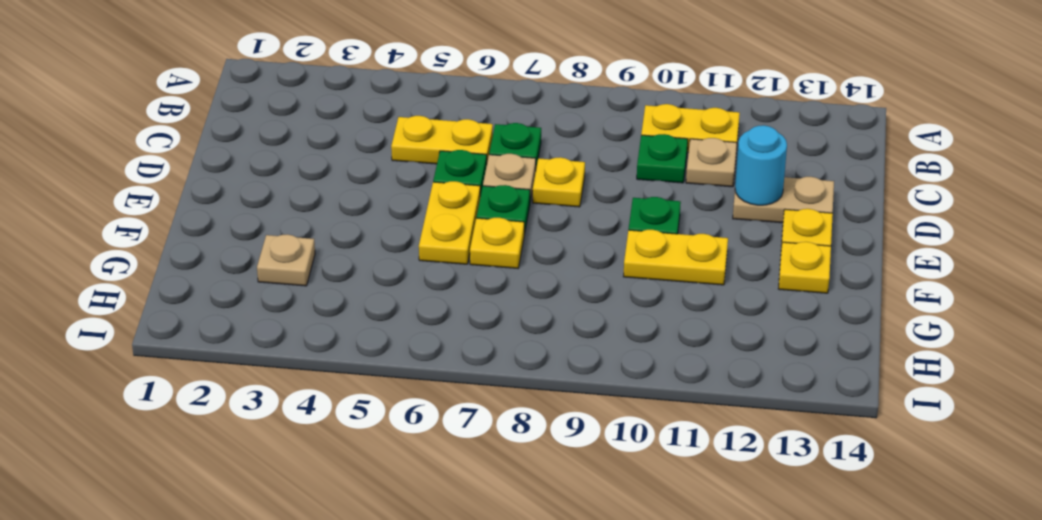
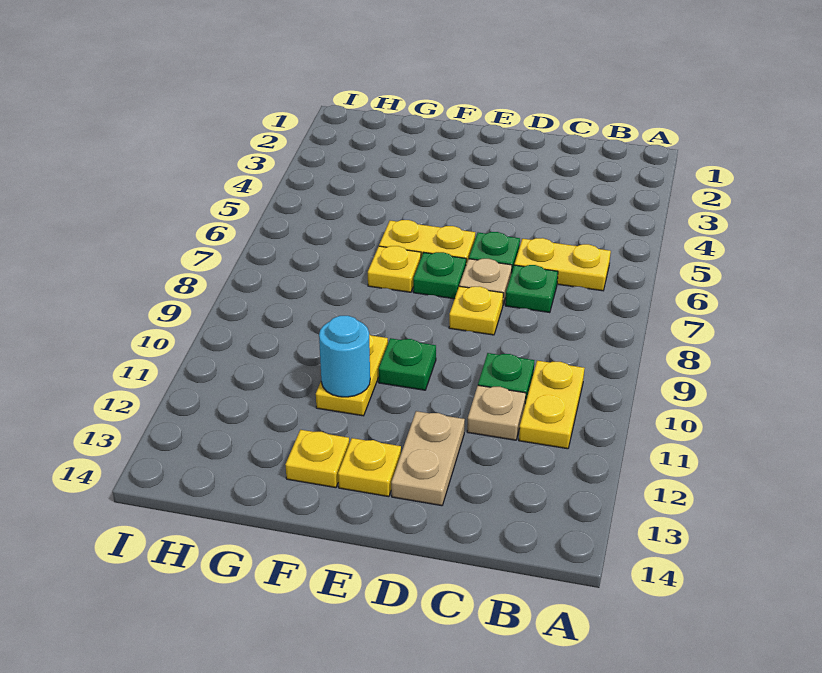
yellow 1x2 plate [391,116,493,164] -> yellow 1x2 plate turned to [514,238,611,291]
cyan 1x1 round brick [735,125,787,205] -> cyan 1x1 round brick moved to [319,316,370,397]
tan 1x1 plate [257,234,315,286] -> none

